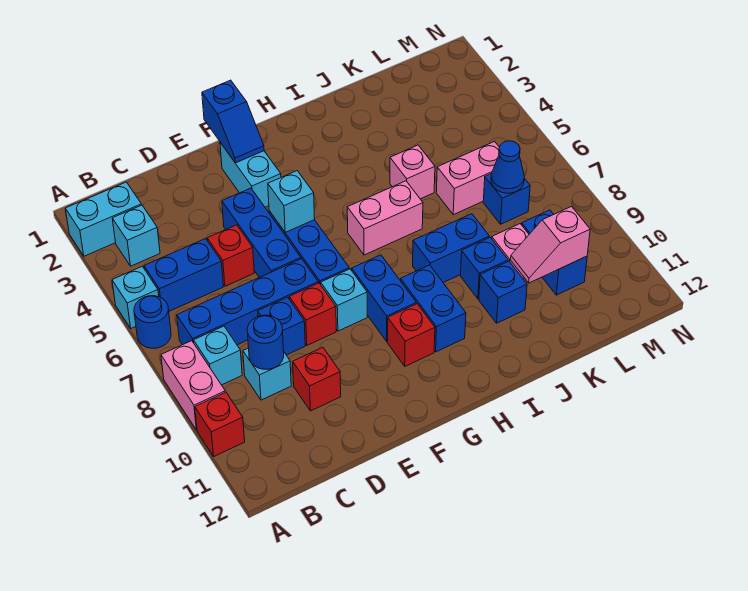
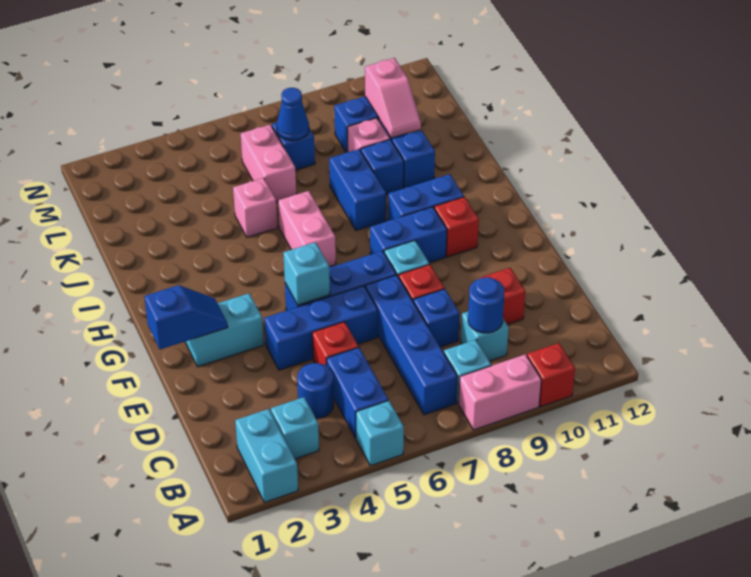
blue 1x1 round brick [134,296,171,348] -> blue 1x1 round brick moved to [297,363,334,419]

